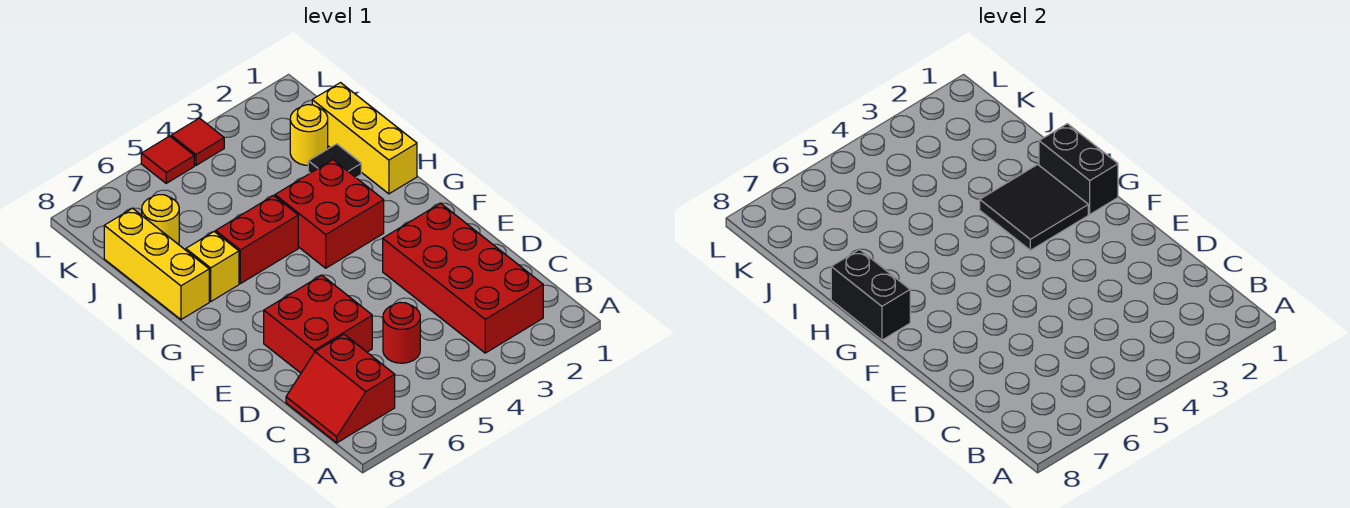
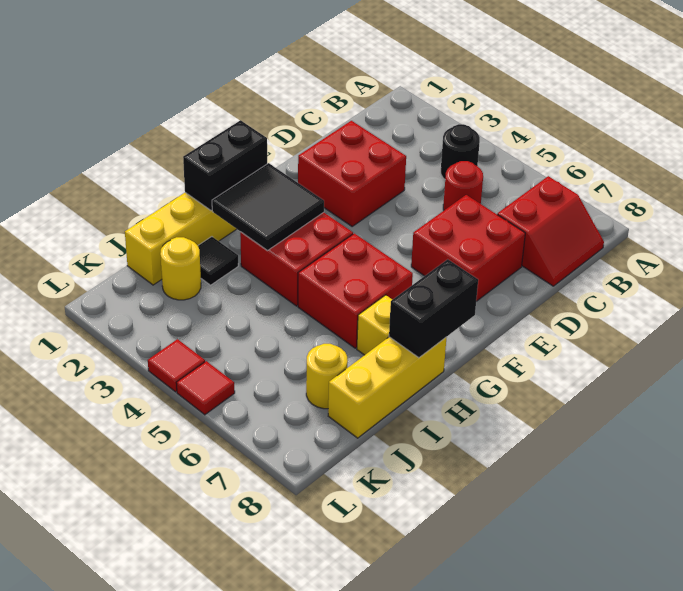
red 2x4 brick [383,203,543,353] -> red 2x2 brick [298,121,406,226]
none -> black 1x1 round brick [441,124,480,179]
red 1x2 brick [216,195,298,284] -> red 2x2 brick [298,233,413,348]

